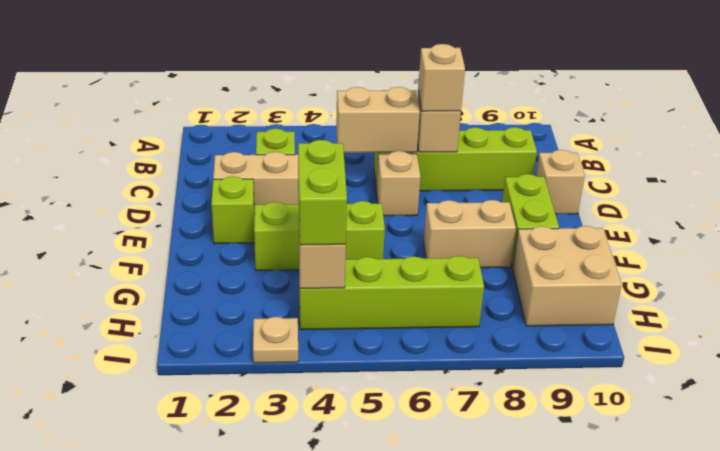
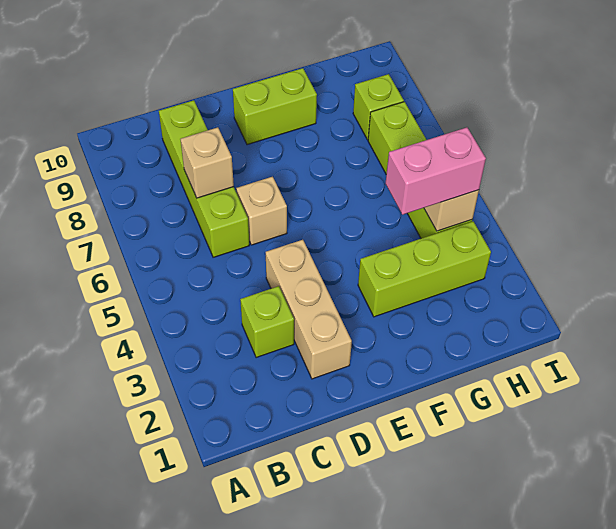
tan 1x2 brick [336,87,420,153] -> none
tan 1x1 brick [418,44,465,111] -> none
tan 1x1 brick [536,150,585,214] -> none
lime 1x1 brick [211,176,255,244] -> lime 1x1 brick moved to [353,74,404,140]
lime 1x3 brick [254,201,385,270] -> lime 1x3 brick turned to [358,221,491,317]
tan 1x2 brick [424,200,516,268] -> none
lime 1x2 brick [298,140,347,245] -> pink 1x2 brick [386,127,486,215]
tan 2x2 brick [513,226,622,326] -> none
tan 1x1 plate [253,317,298,363] -> none

